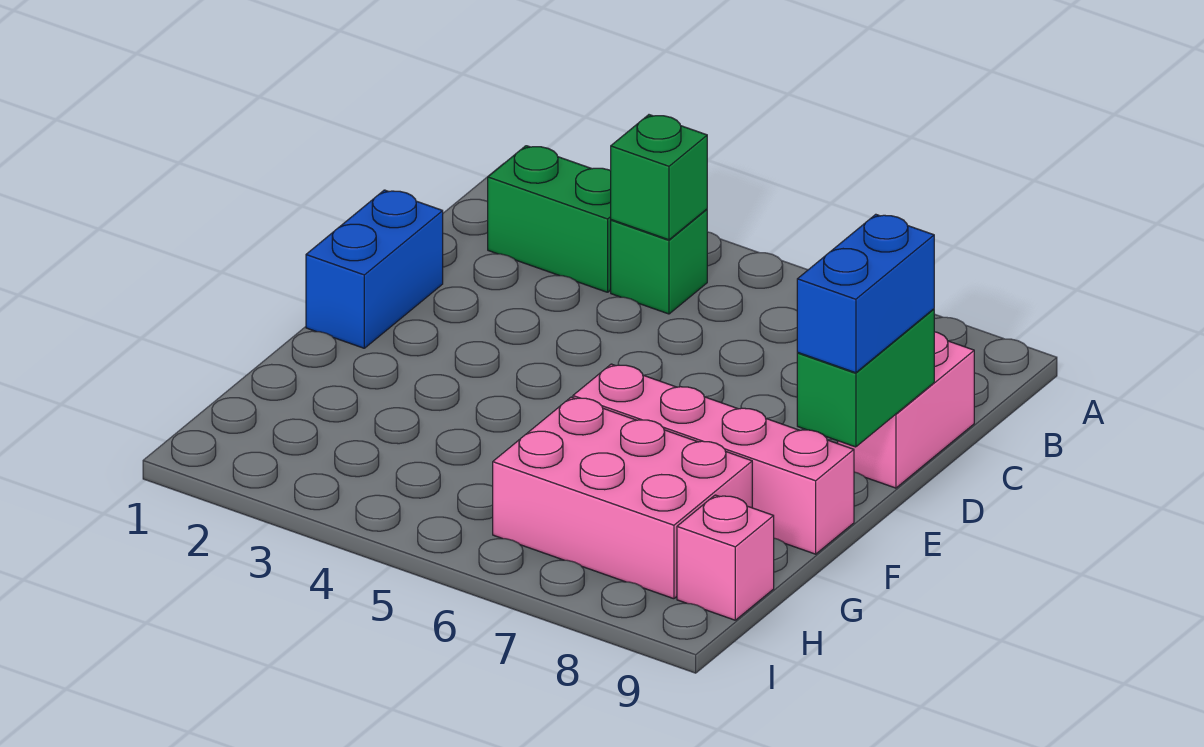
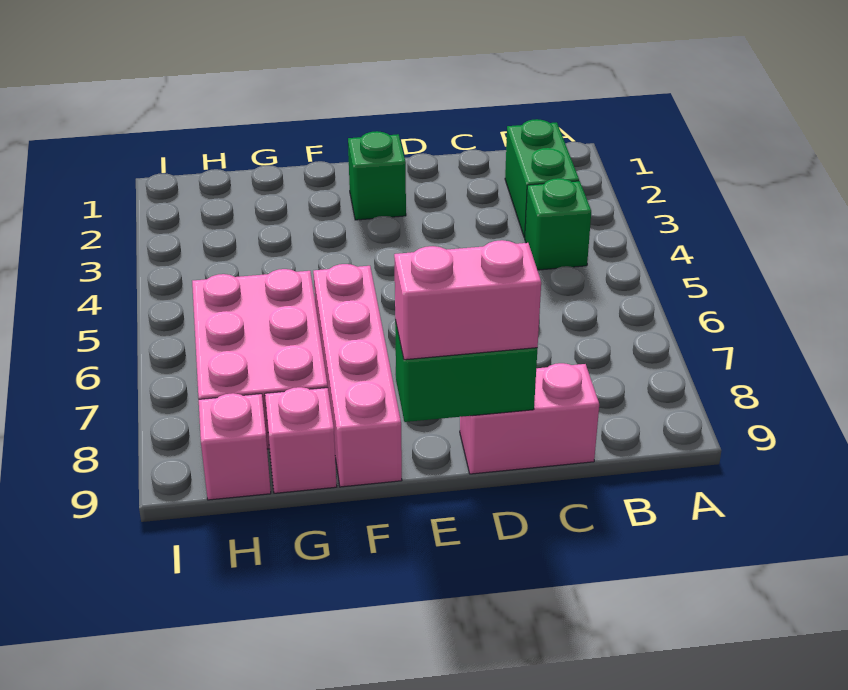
green 1x1 brick [611,115,707,240] -> green 1x1 brick moved to [348,131,406,220]
blue 1x2 brick [306,190,443,348] -> none
blue 1x2 brick [797,214,934,373] -> pink 1x2 brick [394,240,541,360]
none -> pink 1x1 brick [265,387,337,493]

